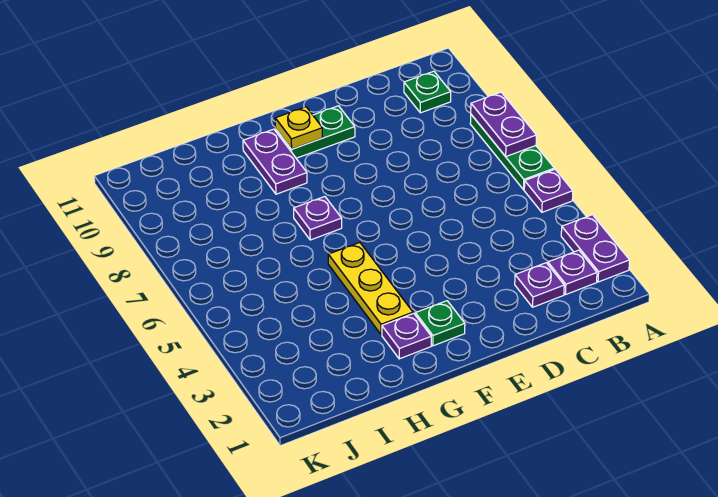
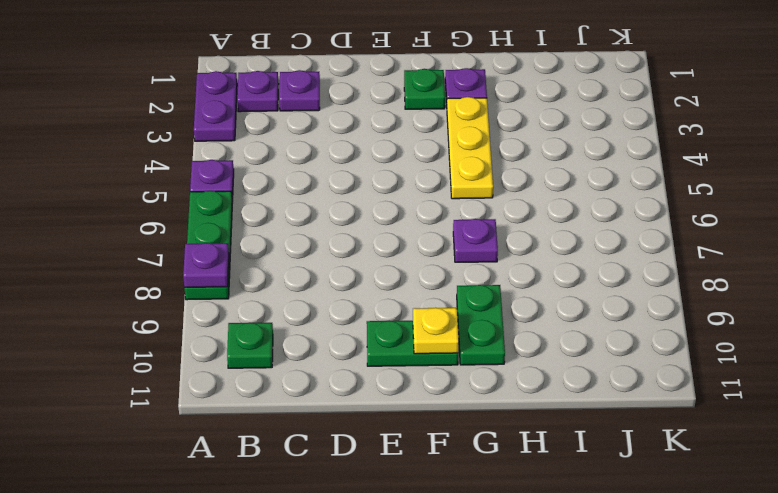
purple 1x2 plate [471,92,536,156] -> purple 1x1 plate [183,243,229,287]
purple 1x2 plate [243,129,307,194] -> green 1x2 plate [457,285,505,365]

